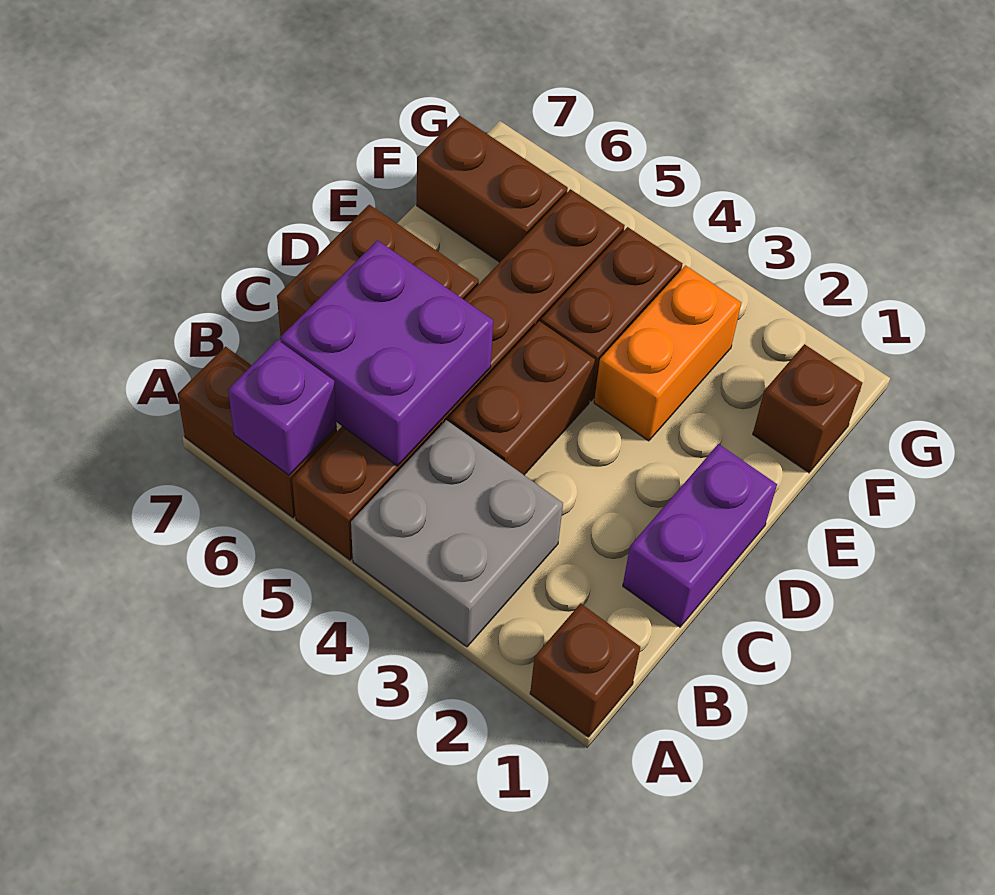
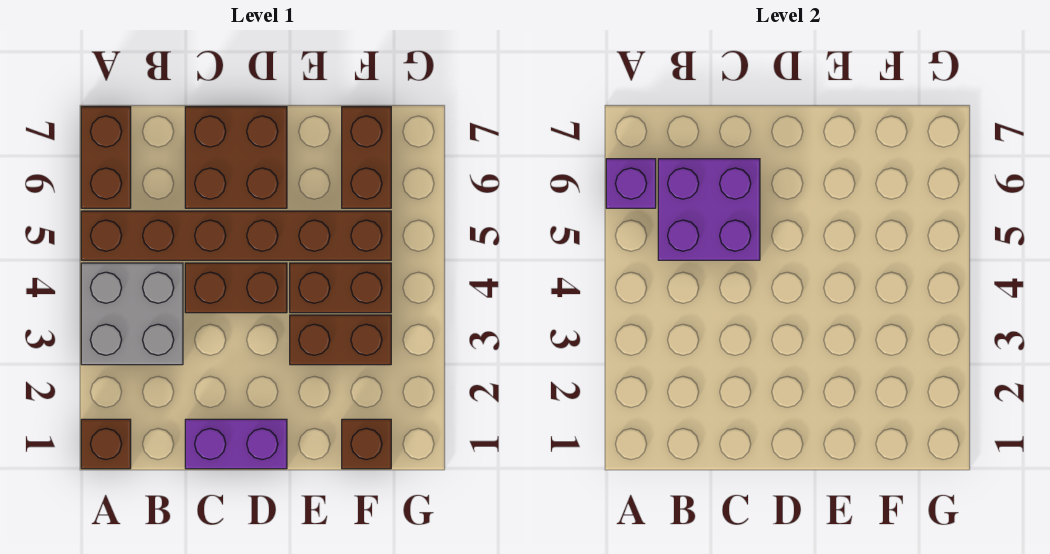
orange 1x2 brick [594,266,741,441] -> brown 1x2 brick [290,315,391,365]

